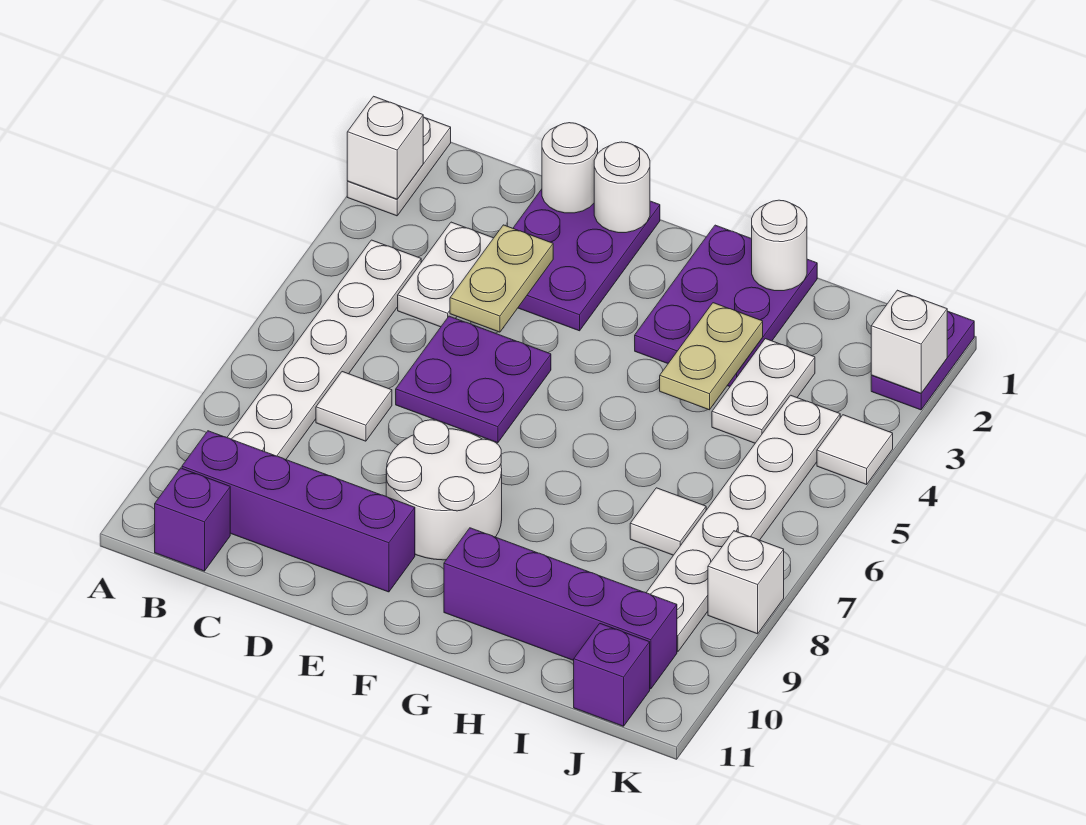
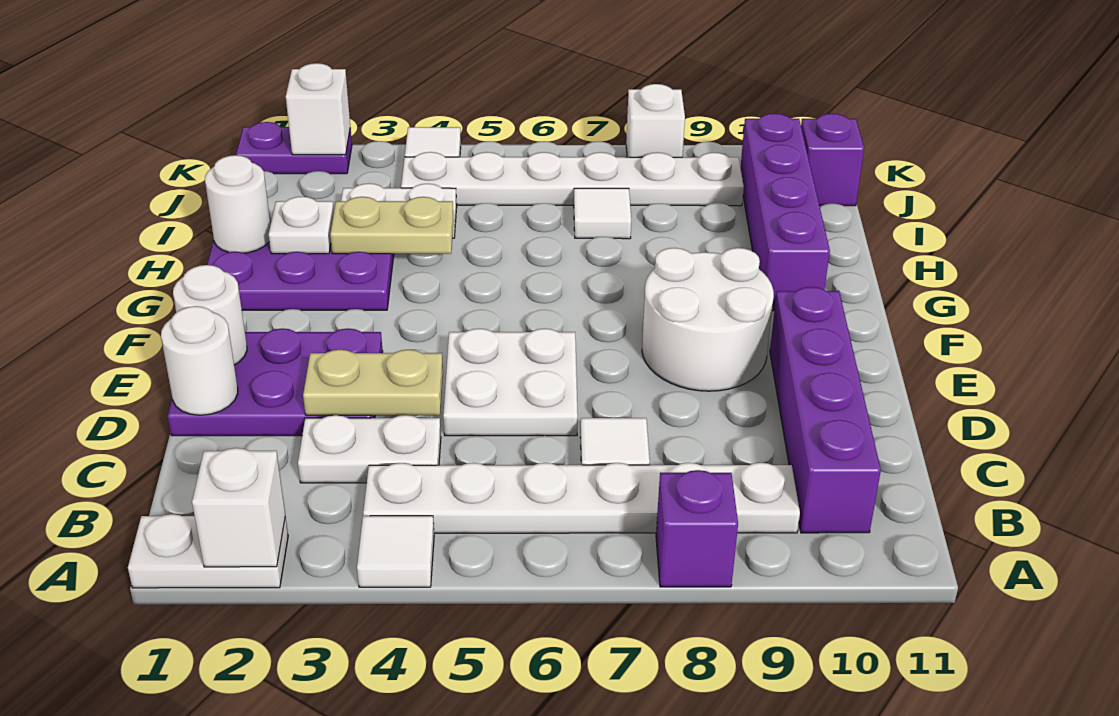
none -> white 1x1 tile [357,516,434,587]
purple 1x1 brick [155,468,230,571] -> purple 1x1 brick moved to [656,470,738,587]
purple 2x2 plate [396,316,551,443] -> white 2x2 plate [443,329,578,436]
none -> white 1x1 plate [269,197,334,254]

